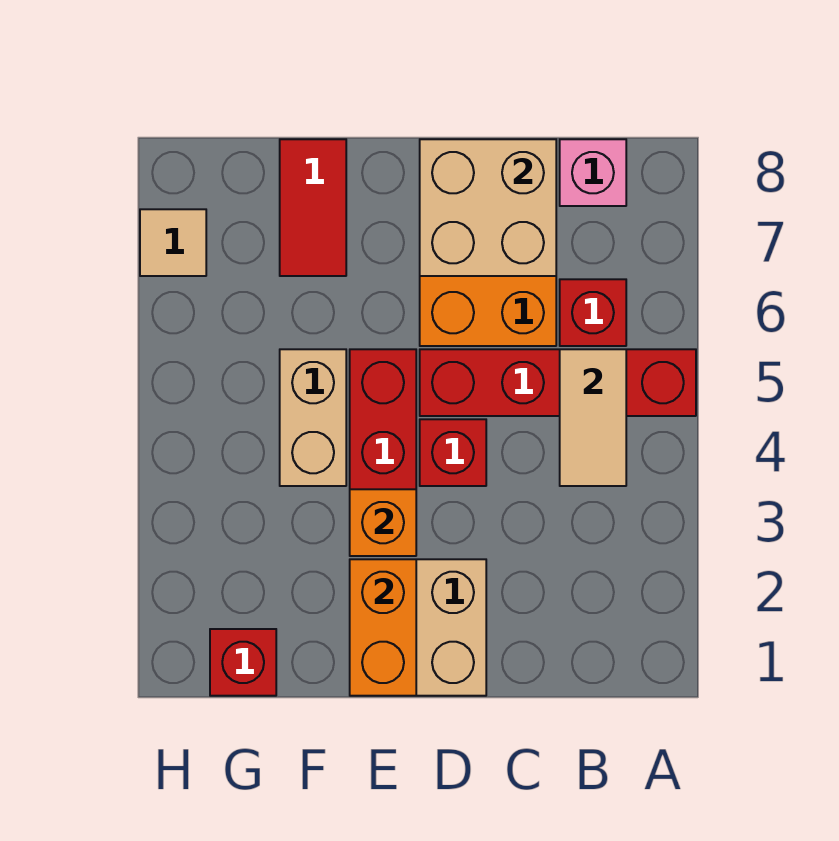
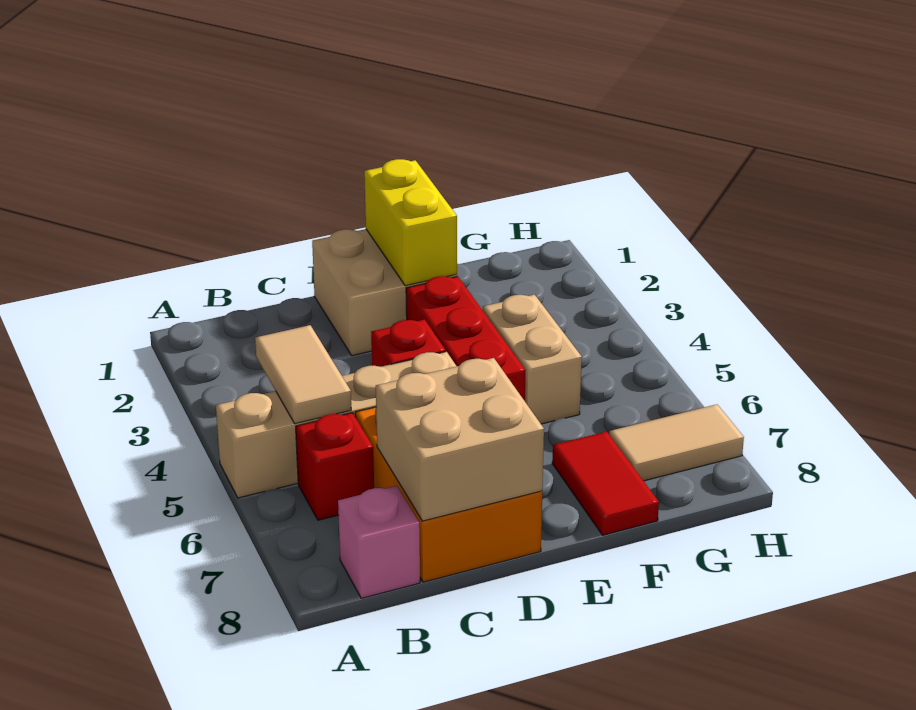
red 1x4 brick [420,349,696,416] -> tan 1x4 brick [216,352,457,498]
orange 1x2 brick [350,559,416,696] -> yellow 1x2 brick [364,159,457,286]
orange 1x1 brick [350,489,416,556] -> none
red 1x1 brick [210,629,276,696] -> none
tan 1x1 tile [140,209,206,276] -> tan 1x2 tile [609,404,744,481]

